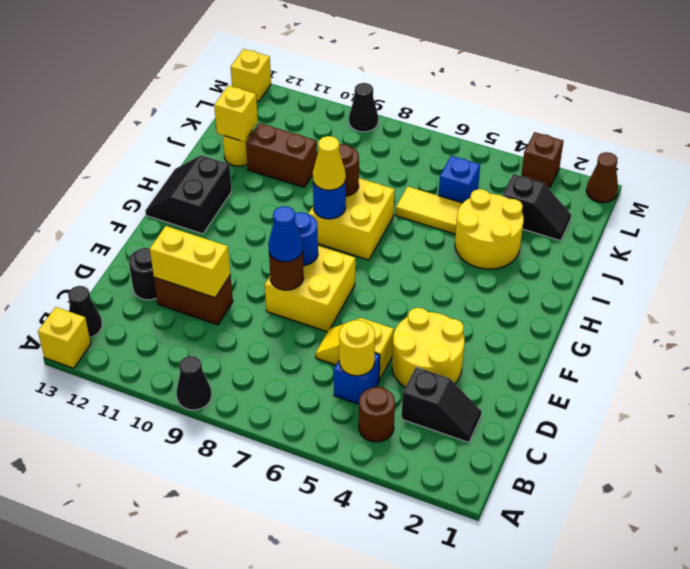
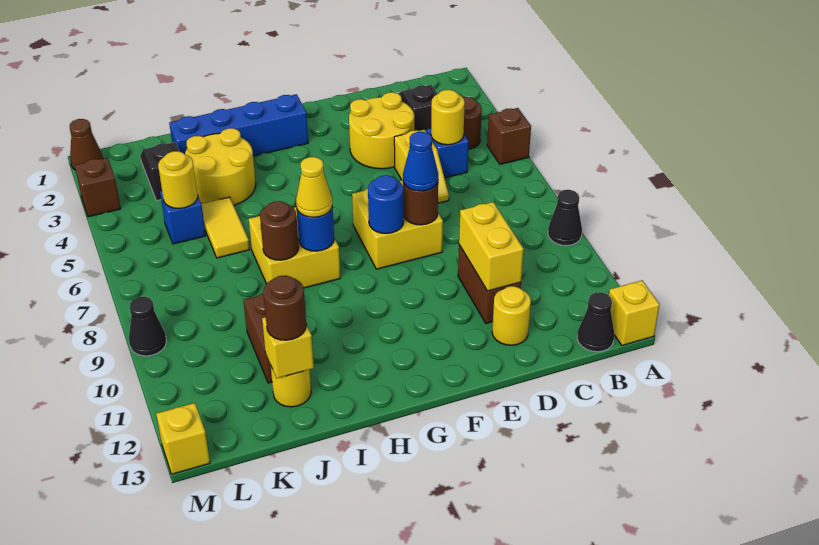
none -> brown 1x1 brick [487,108,531,164]
black 1x1 round brick [129,248,157,300] -> yellow 1x1 round brick [492,286,531,345]
none -> blue 1x4 brick [169,94,308,156]
black 2x2 slope [145,155,232,234] -> none
none -> brown 1x1 round brick [263,275,306,340]
none -> yellow 1x1 round brick [158,151,198,208]

